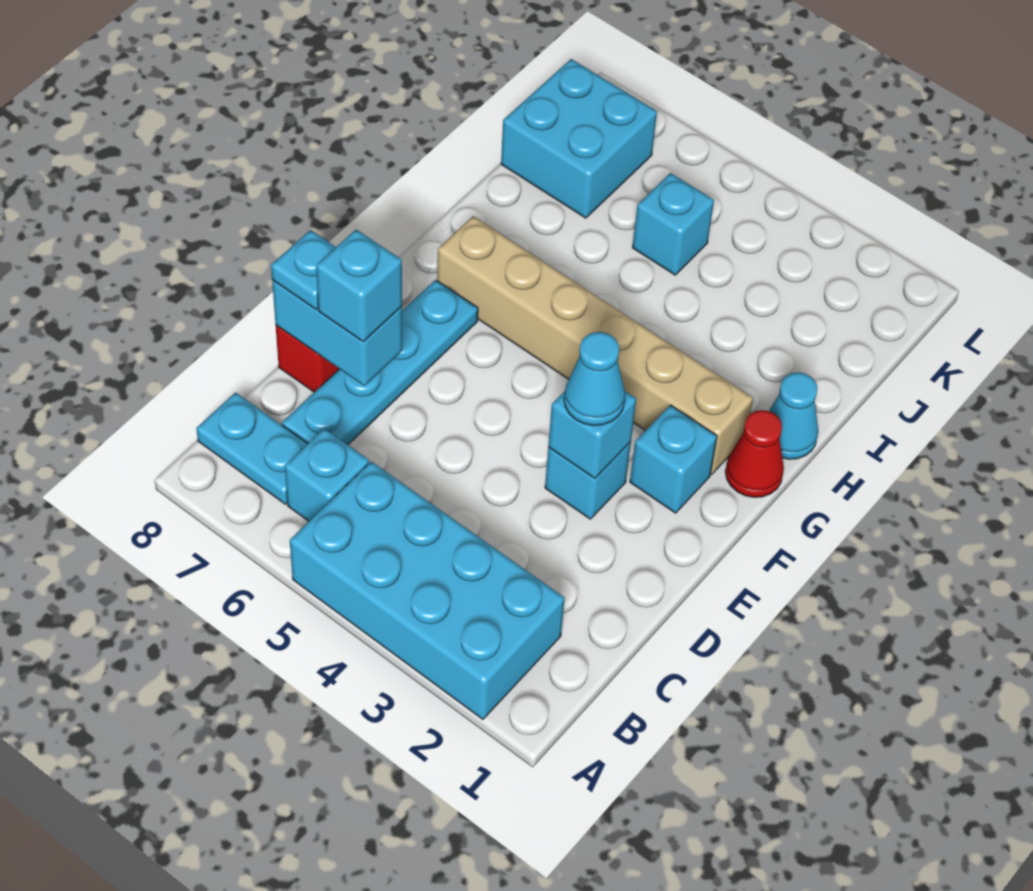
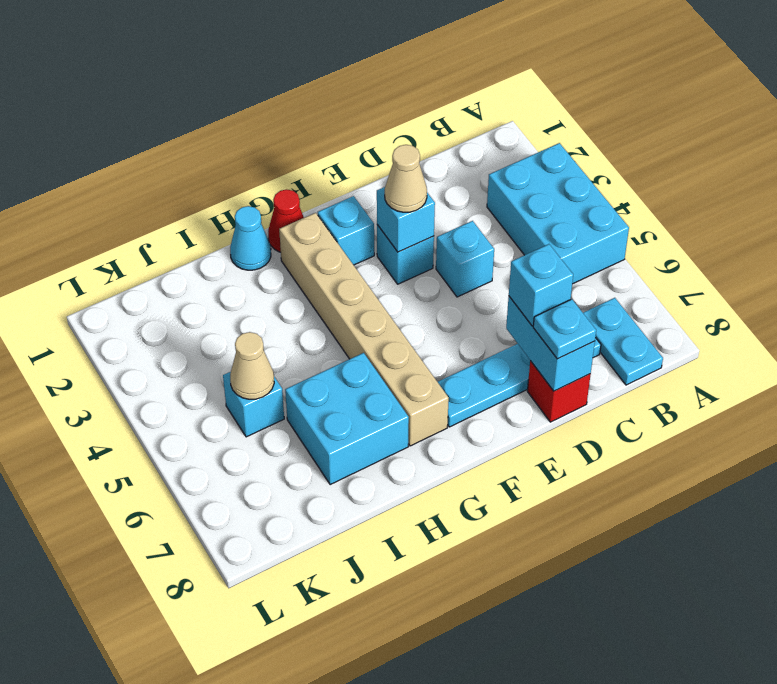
cyan 2x4 brick [290,462,565,719] -> cyan 2x3 brick [487,143,629,284]
cyan 1x1 brick [285,428,369,521] -> cyan 1x1 brick moved to [436,221,494,297]
cyan 1x1 cone [564,332,625,426] -> tan 1x1 cone [385,145,427,212]
none -> tan 1x1 cone [230,332,274,399]
cyan 2x2 brick [501,59,657,218] -> cyan 2x2 brick moved to [285,353,409,485]

